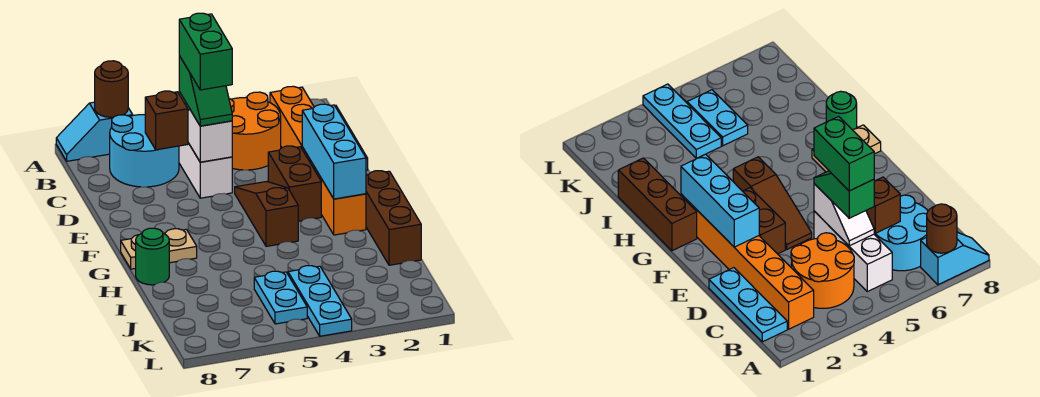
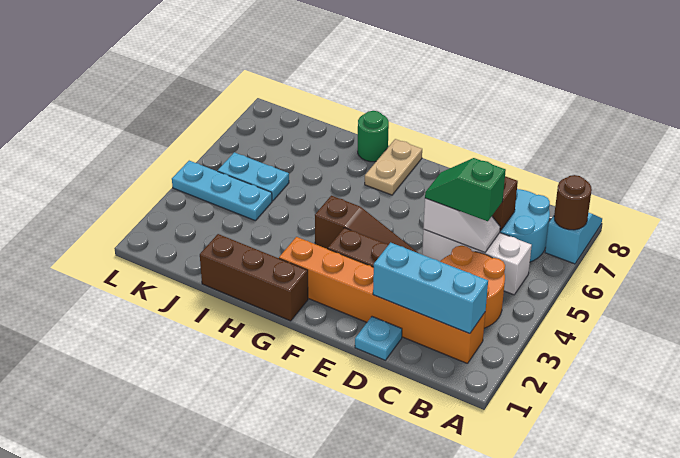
cyan 1x3 plate [709,268,787,342] -> cyan 1x1 plate [355,317,402,360]
green 1x2 brick [179,13,232,90] -> none
cyan 1x3 brick [302,104,366,199] -> cyan 1x3 brick moved to [373,243,488,334]

